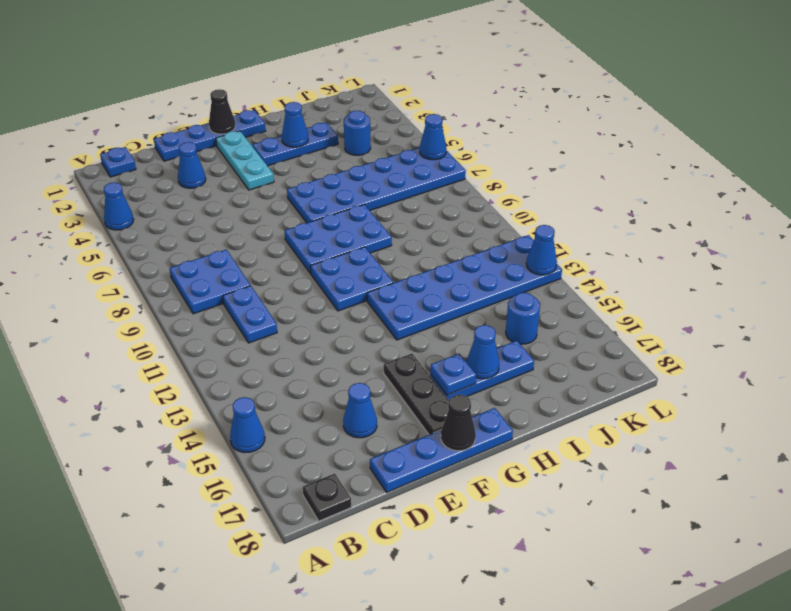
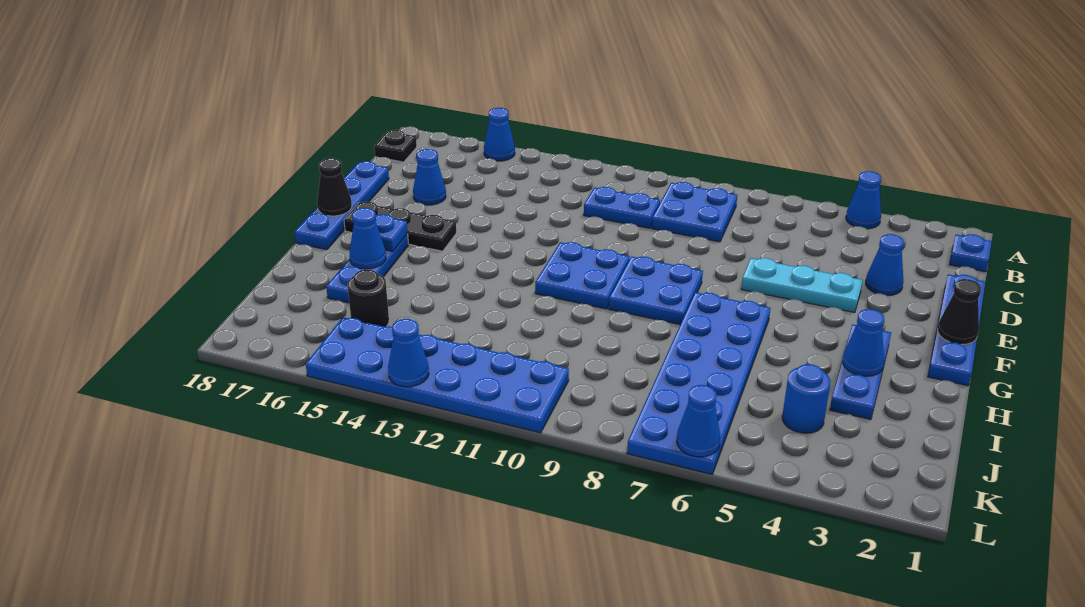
cyan 1x3 plate [216,131,274,190] -> cyan 1x3 plate moved to [741,258,863,313]
blue 2x3 plate [284,205,392,274] -> blue 2x2 plate [609,257,703,325]
blue 2x6 plate [367,235,562,340] -> blue 2x6 plate turned to [306,317,569,433]
blue 1x1 round brick [506,293,540,344] -> black 1x1 round brick [348,269,389,327]

